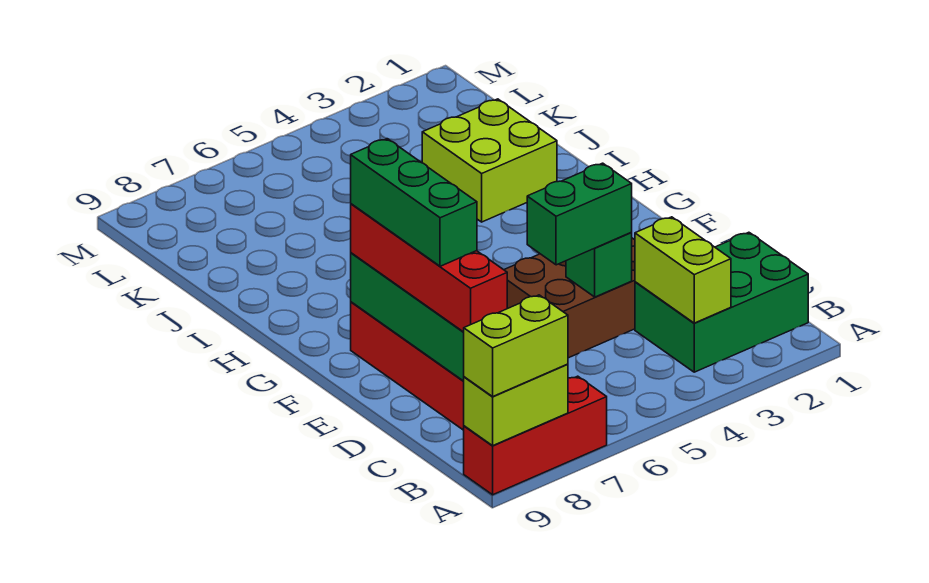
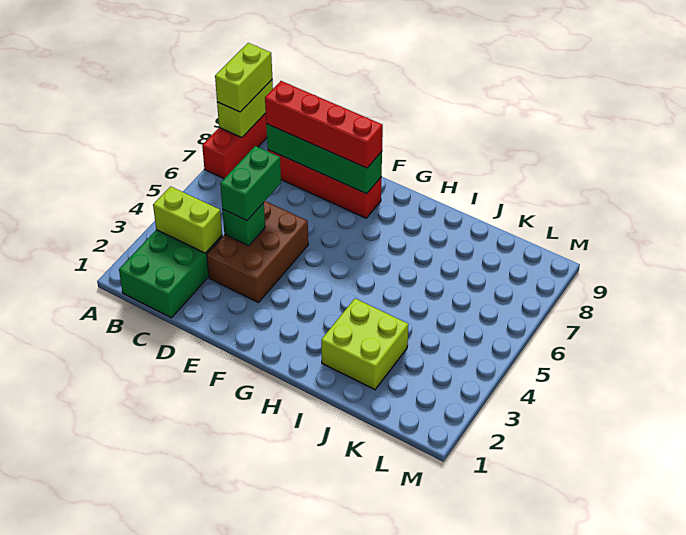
green 1x3 brick [351,139,477,266] -> none

